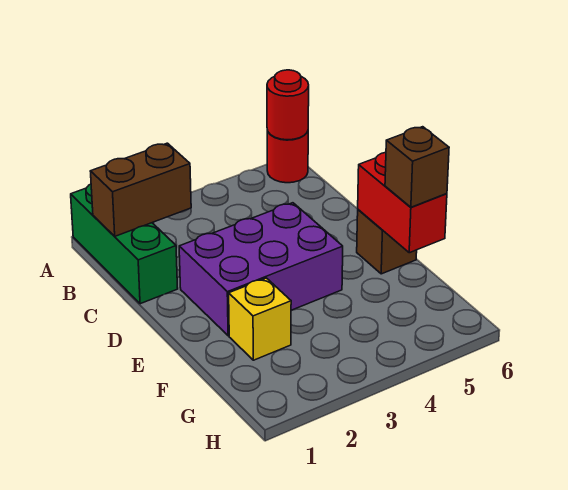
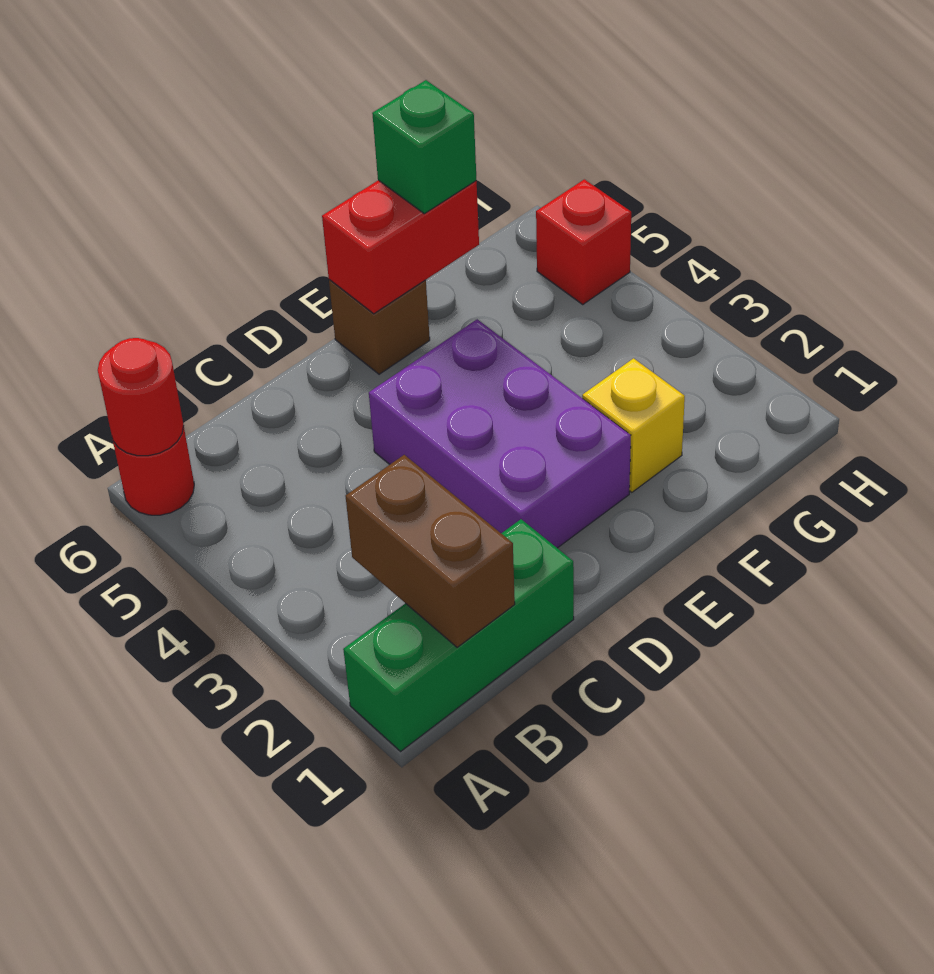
brown 1x1 brick [385,127,449,207] -> green 1x1 brick [372,80,476,214]
none -> red 1x1 brick [536,179,631,304]

